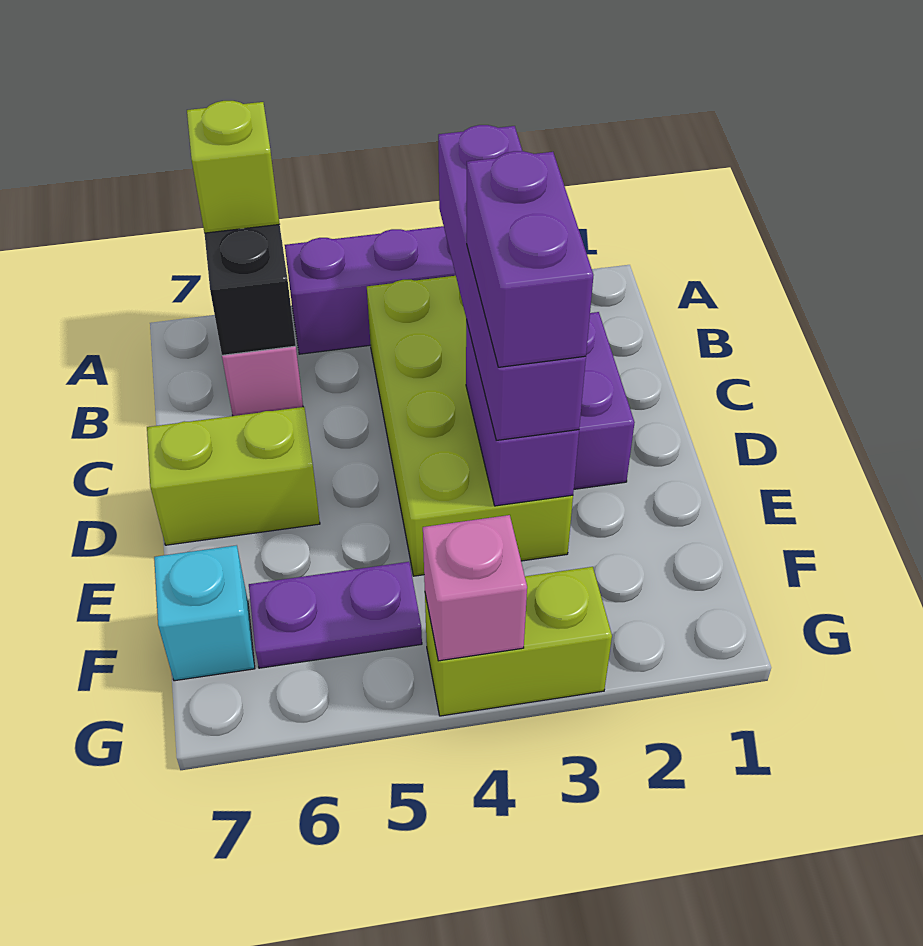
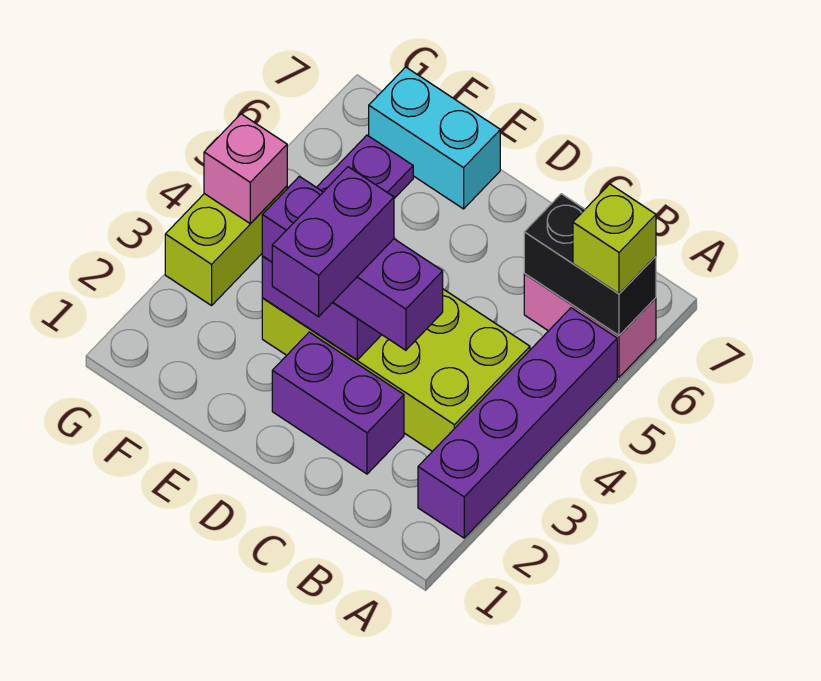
purple 1x4 brick [438,125,586,440] -> purple 1x3 brick [262,176,443,350]
purple 1x2 brick [467,151,594,367] -> purple 1x2 brick turned to [272,167,394,317]
lime 1x2 brick [147,407,320,545] -> none
cyan 1x1 brick [154,545,255,681] -> cyan 1x2 brick [369,67,500,209]

